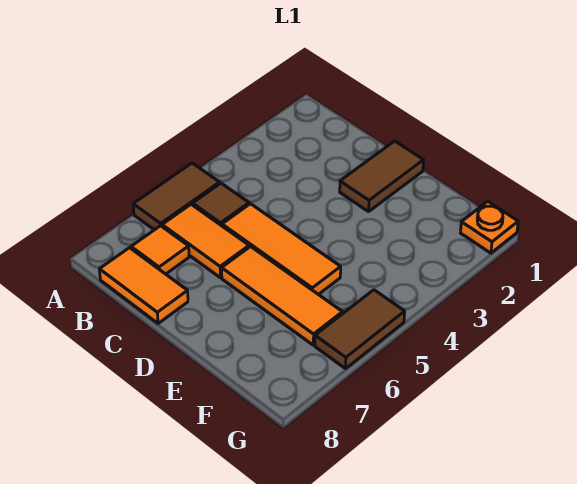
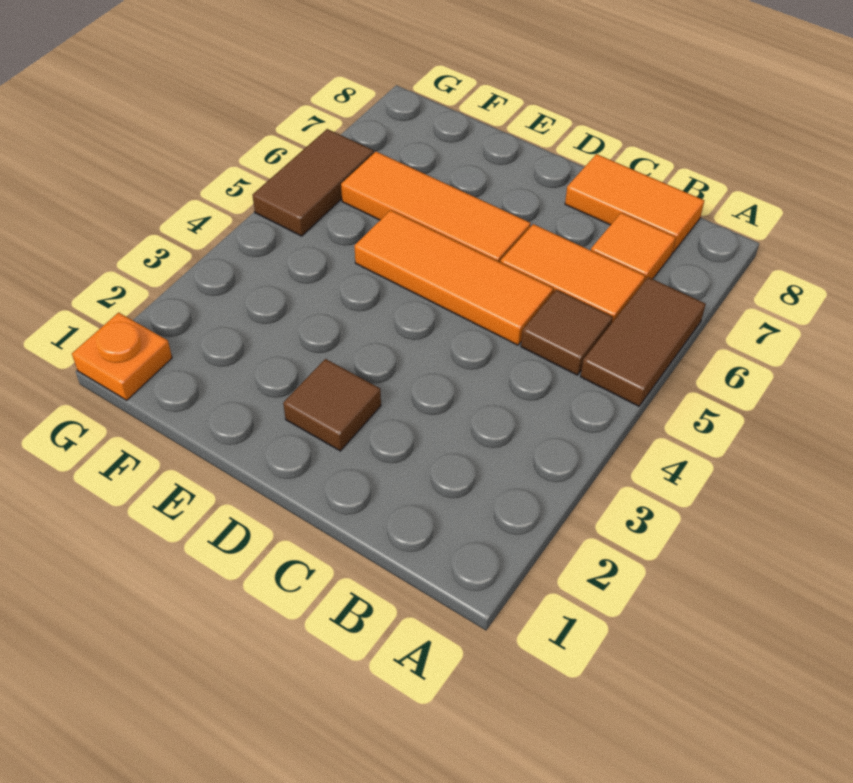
brown 1x2 tile [340,141,424,212] -> brown 1x1 tile [283,359,381,451]

